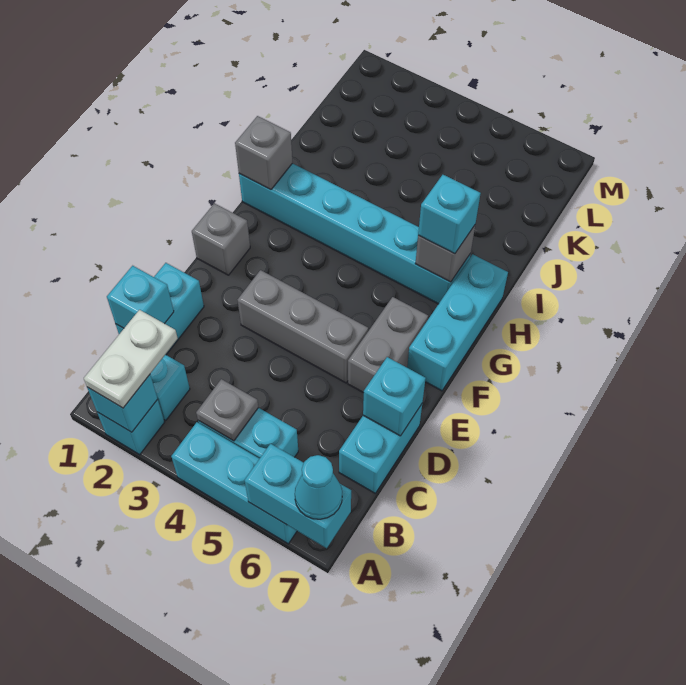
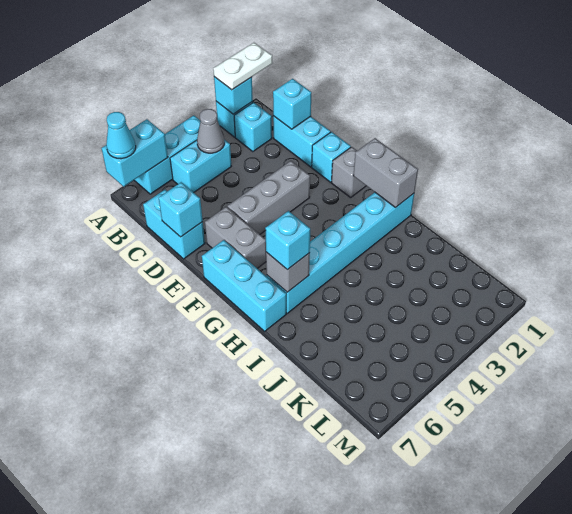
white 1x2 plate [84,310,178,408] -> white 1x2 plate turned to [213,43,272,90]
grey 1x1 plate [196,379,258,441] -> grey 1x1 cone [197,109,224,153]
none -> cyan 1x1 brick [312,132,351,182]
grey 1x1 brick [235,116,293,190] -> grey 1x2 brick [353,138,418,207]

